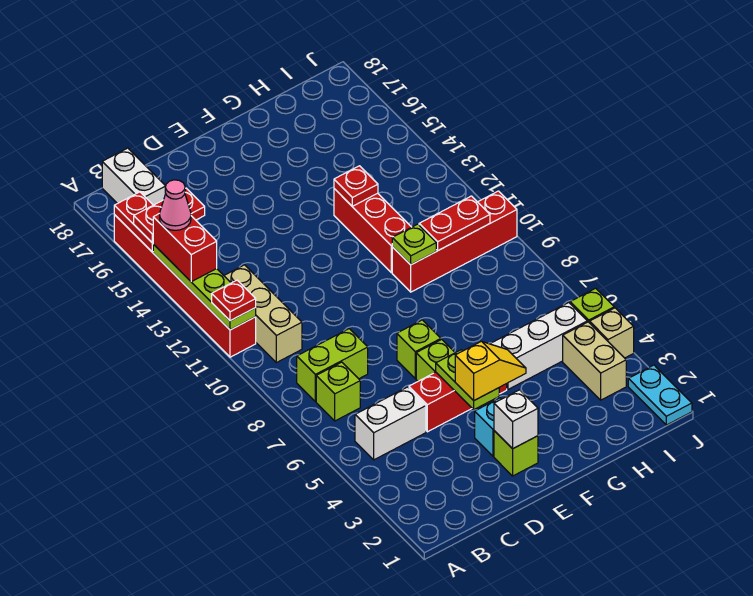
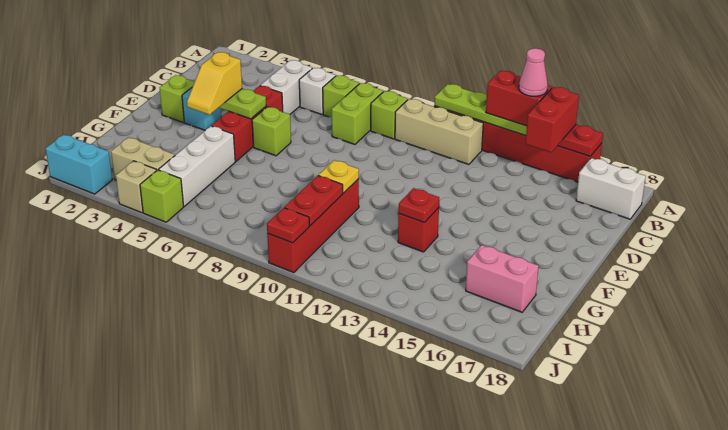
red 1x1 plate [212,280,256,321] -> red 1x1 plate moved to [267,208,309,243]
red 1x2 plate [134,188,205,243] -> red 1x2 brick [525,87,579,152]
white 1x1 brick [494,390,538,449] -> white 1x1 brick moved to [299,68,336,115]
lime 1x1 brick [397,320,441,379] -> lime 1x1 brick moved to [371,91,408,139]
lime 1x1 plate [392,224,436,265] -> yellow 1x1 plate [318,160,359,193]
red 1x3 brick [334,189,411,273] -> red 1x1 brick [398,208,439,252]
none -> pink 1x2 brick [466,245,539,312]
cyan 1x2 plate [628,365,692,425] -> cyan 1x2 brick [46,135,113,194]

